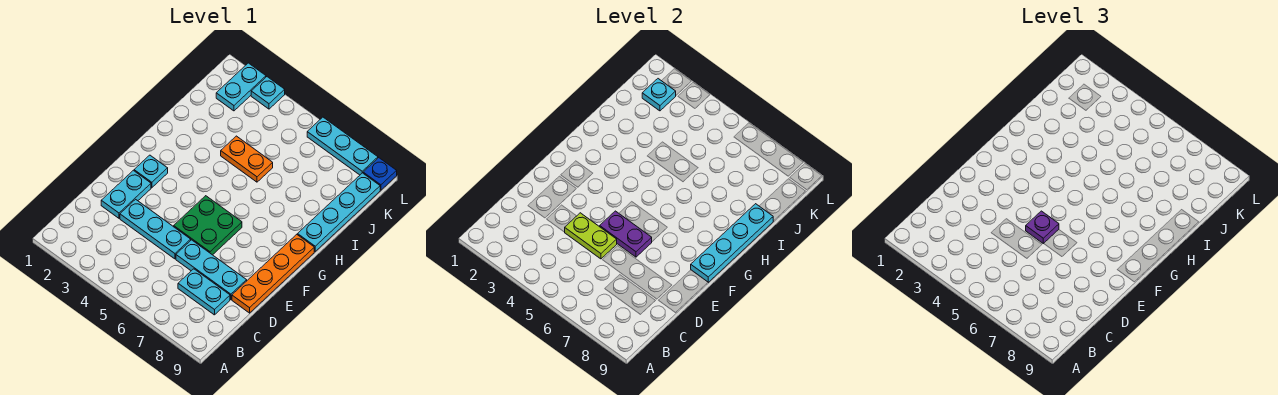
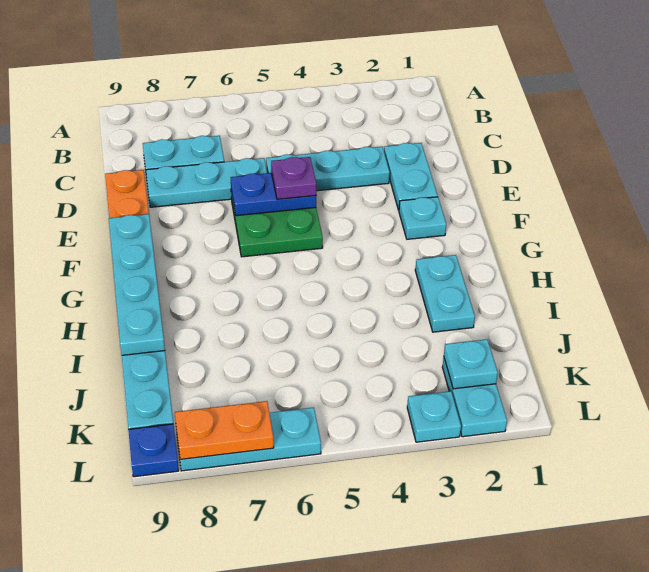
lime 1x2 plate [565,213,617,259] -> none
purple 1x2 plate [600,211,652,257] -> blue 1x2 plate [231,173,316,216]
none -> cyan 1x2 plate [415,255,475,332]
orange 1x2 plate [221,136,273,182] -> orange 1x2 plate moved to [175,401,274,459]

